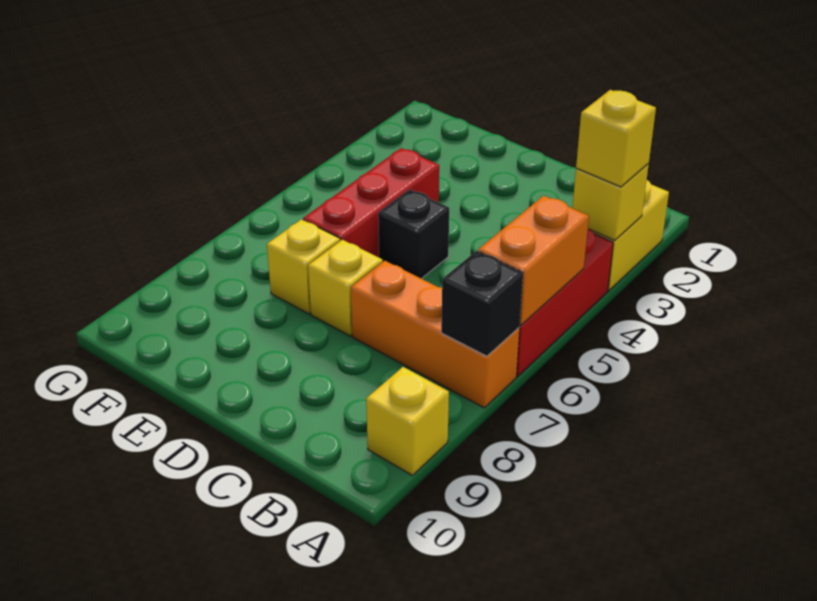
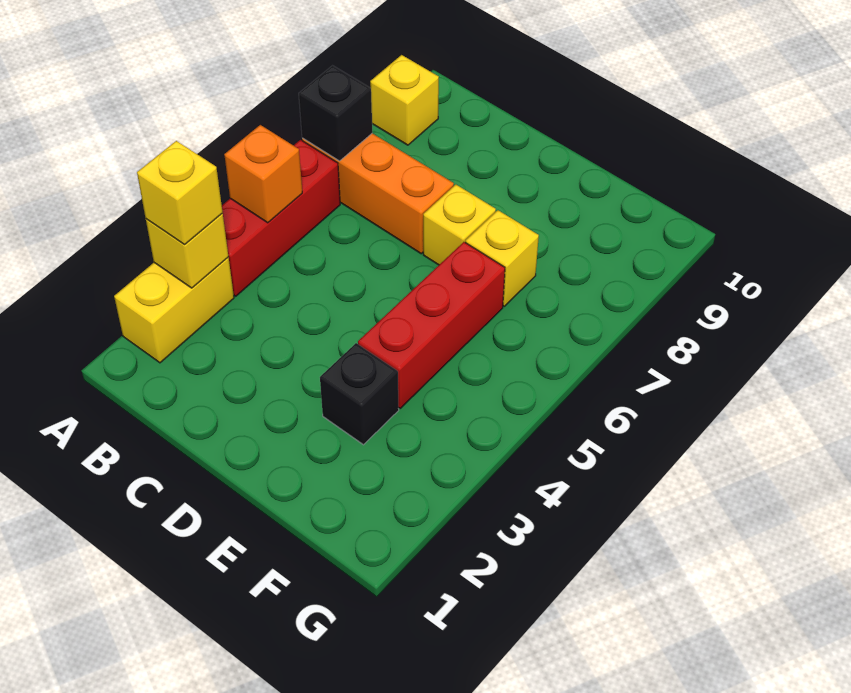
orange 1x2 brick [478,196,589,325] -> orange 1x1 brick [224,125,302,223]
black 1x1 brick [378,189,449,279] -> black 1x1 brick moved to [320,343,399,445]

